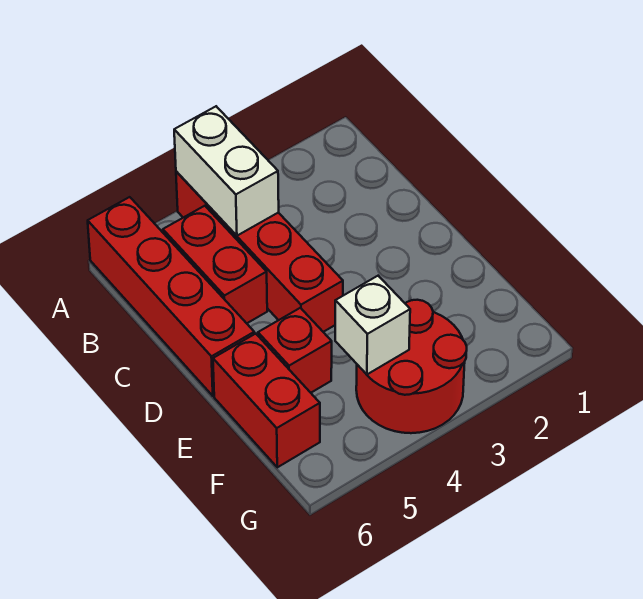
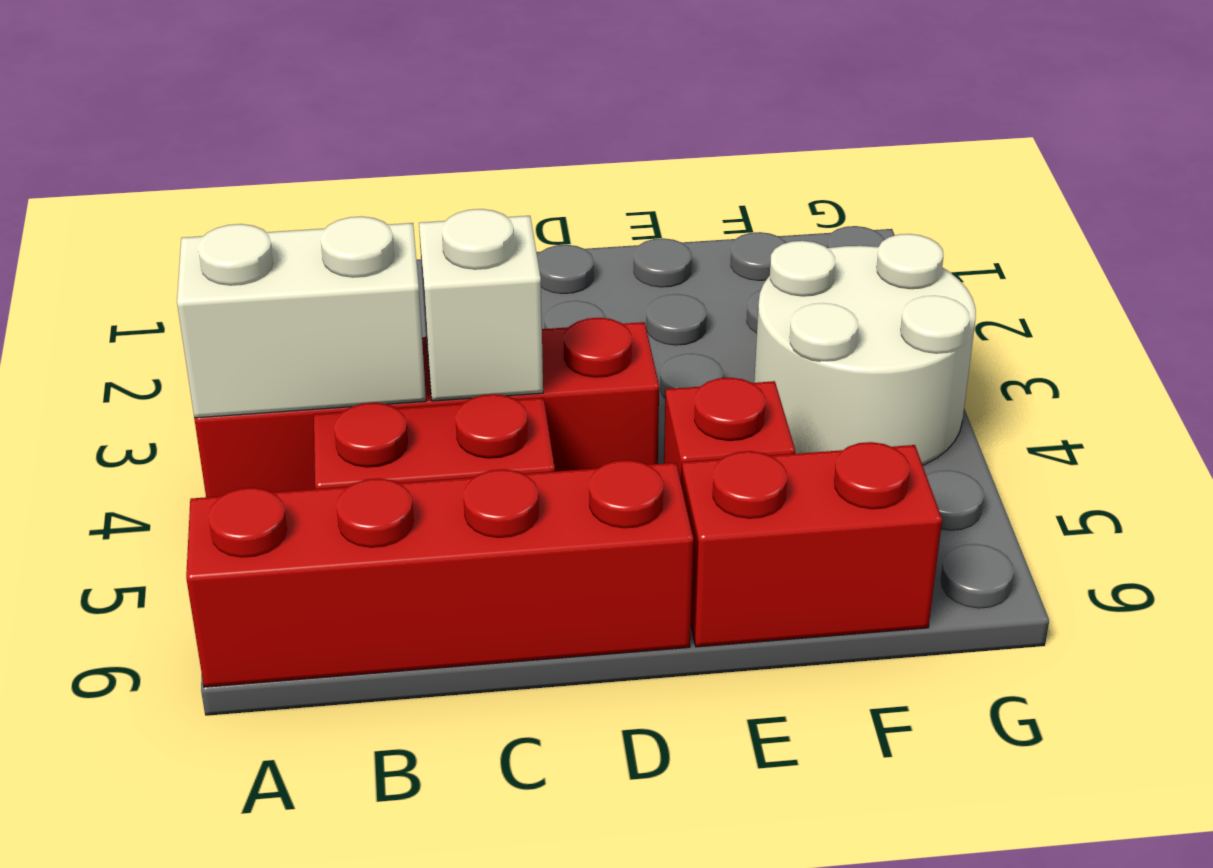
red 2x2 round brick [356,300,467,433] -> white 2x2 round brick [754,234,976,465]
white 1x1 brick [335,276,410,374] -> white 1x1 brick moved to [419,209,543,401]

